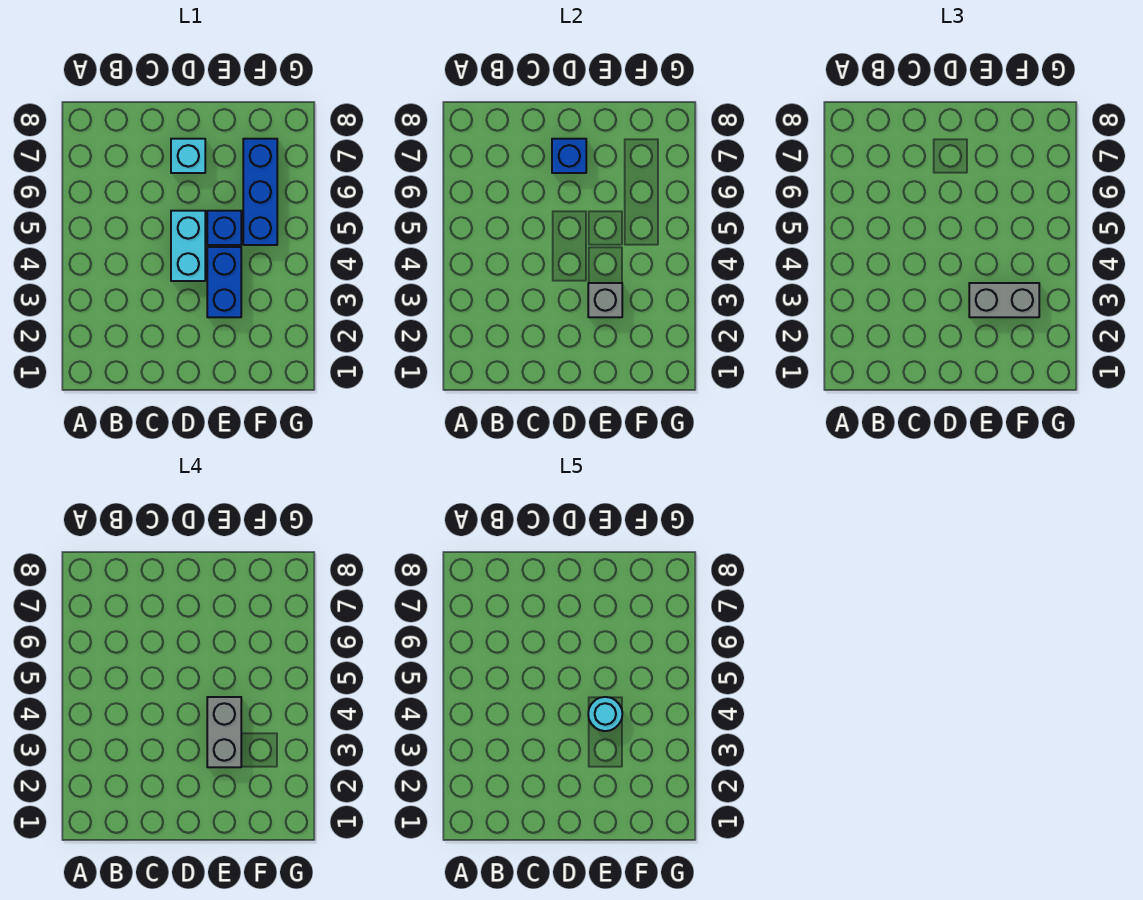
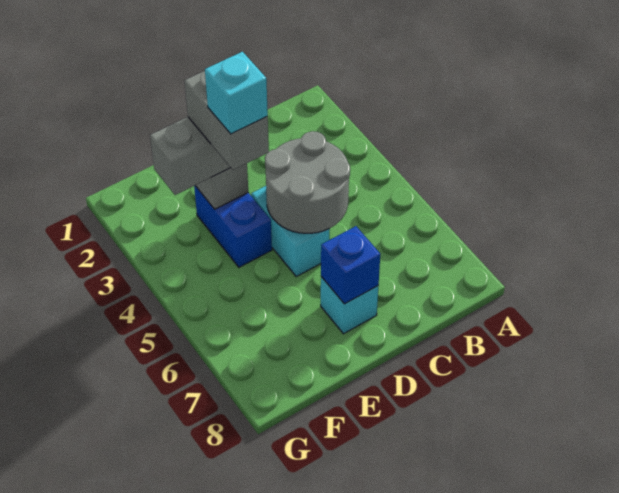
none -> grey 2x2 round brick [265,131,350,233]
cyan 1x1 round brick [588,697,622,731] -> cyan 1x1 brick [205,52,268,134]
blue 1x1 brick [207,211,241,245] -> none
blue 1x3 brick [243,139,277,245] -> none

